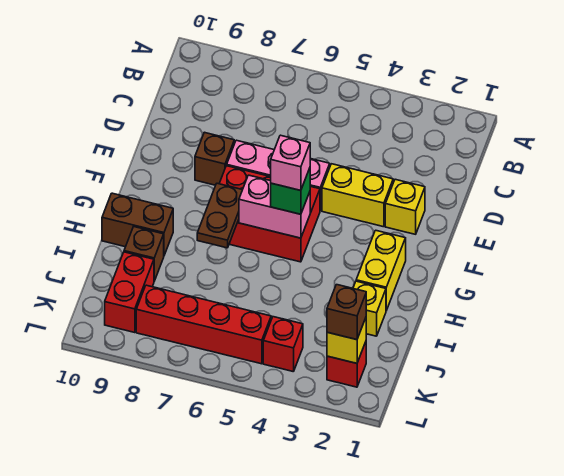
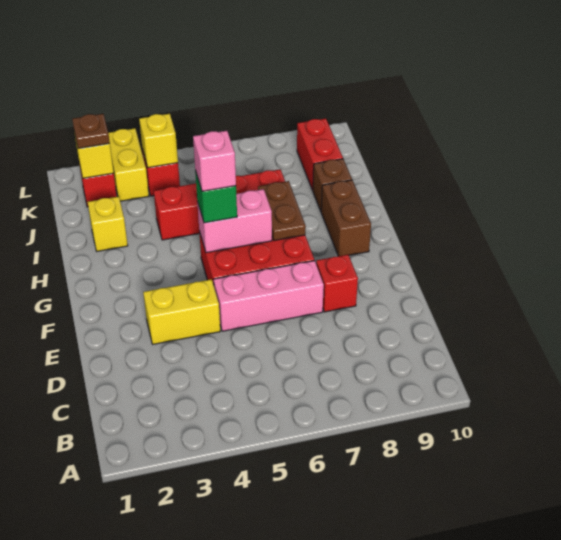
yellow 1x1 brick [385,179,425,234] -> yellow 1x1 brick moved to [139,114,178,168]
brown 1x1 brick [195,132,234,185] -> red 1x1 brick [316,255,358,312]
yellow 1x2 brick [356,230,406,311] -> yellow 1x2 brick moved to [108,128,149,201]
brown 1x2 brick [102,193,173,255] -> brown 1x2 brick turned to [321,180,371,256]
brown 1x1 brick [327,285,366,340] -> brown 1x1 plate [72,114,110,149]
red 1x4 brick [136,285,271,364] -> red 1x4 brick moved to [154,169,285,240]

